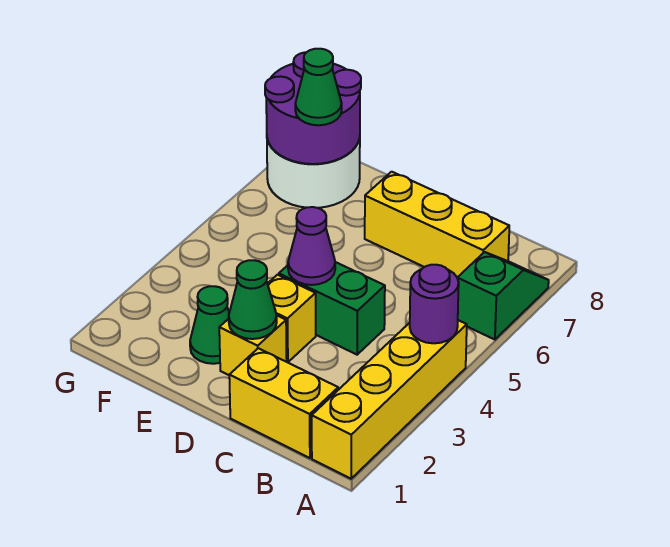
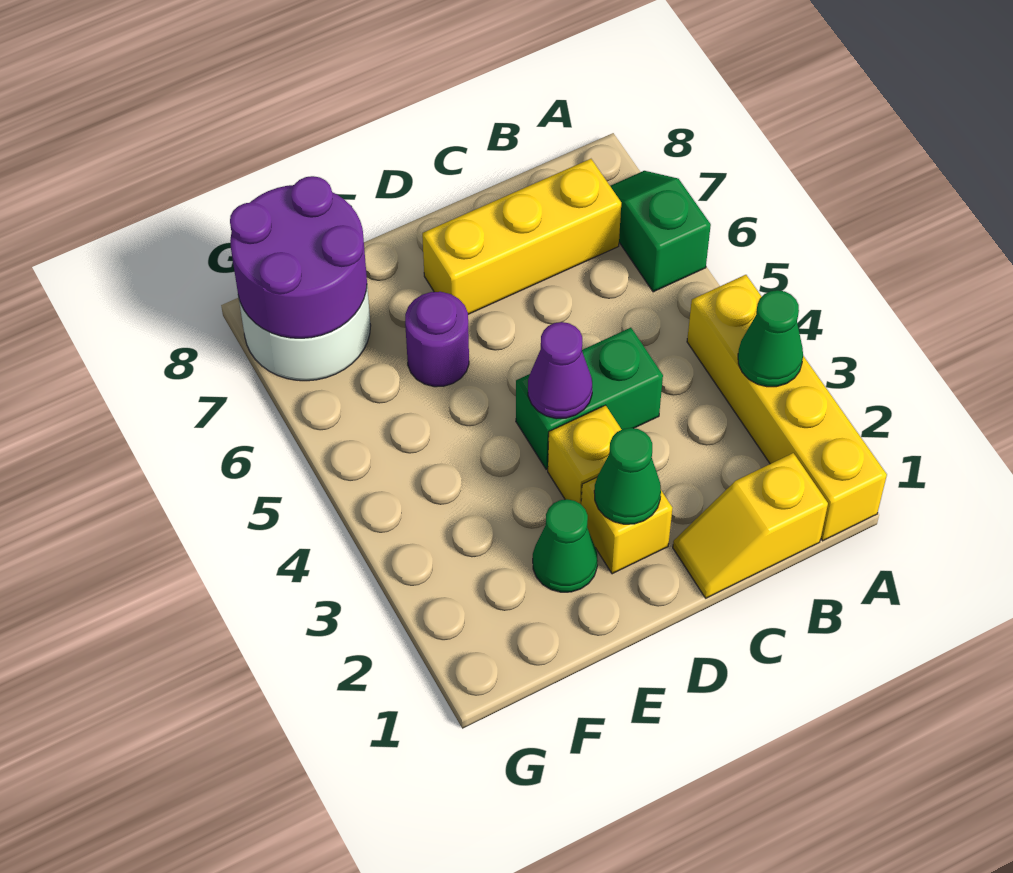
purple 1x1 round brick [410,265,459,343] -> purple 1x1 round brick moved to [405,292,469,387]
yellow 1x2 brick [229,348,338,458] -> yellow 1x2 slope [673,453,828,598]
green 1x1 cone [295,49,342,125] -> green 1x1 cone moved to [738,290,803,387]

